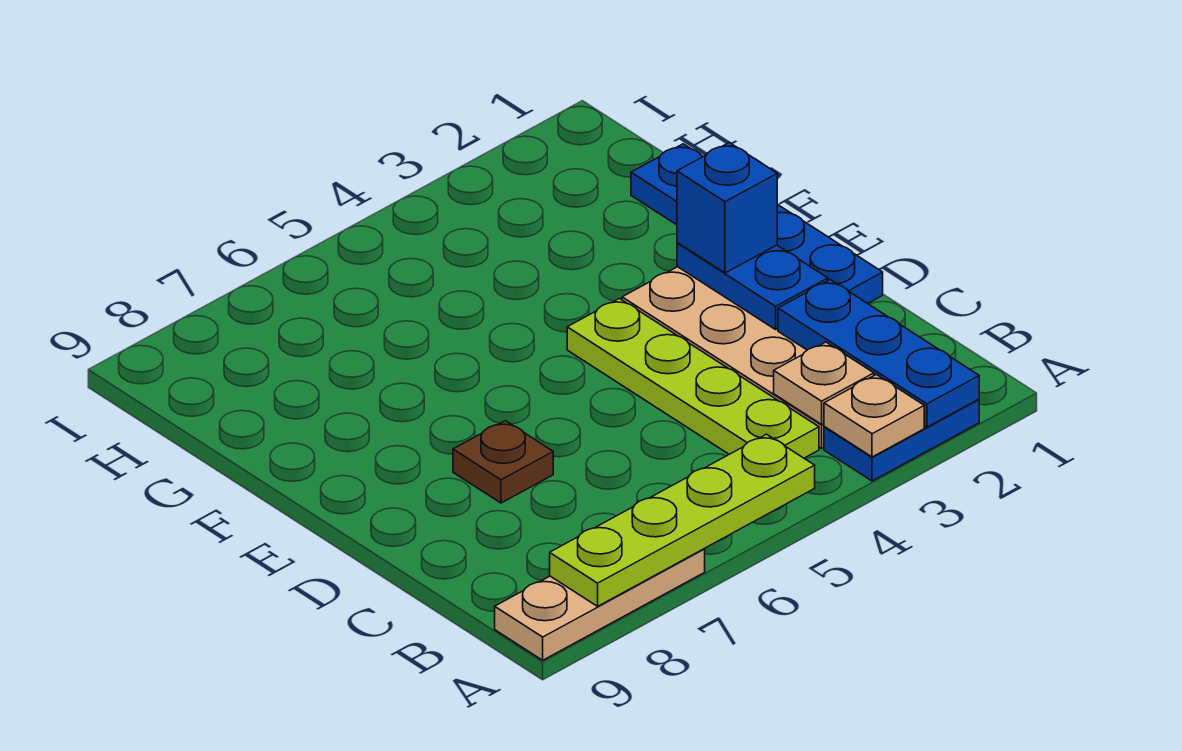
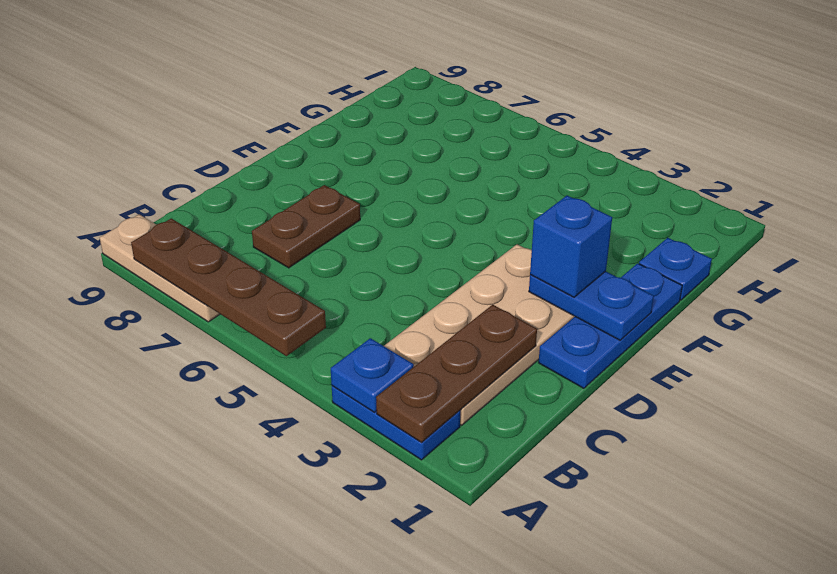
blue 1x3 plate [778,280,979,427] -> brown 1x3 plate [376,305,537,442]
tan 1x1 plate [824,375,924,457] -> blue 1x1 plate [331,338,414,412]
lime 1x4 plate [550,434,815,606] -> brown 1x4 plate [131,218,326,356]
tan 1x1 plate [774,342,874,424] -> none
lime 1x4 plate [567,299,819,458] -> none
blue 1x2 plate [677,243,828,329] -> blue 1x2 plate turned to [529,271,654,340]
brown 1x1 plate [453,421,553,503] -> brown 1x2 plate [252,185,360,268]

